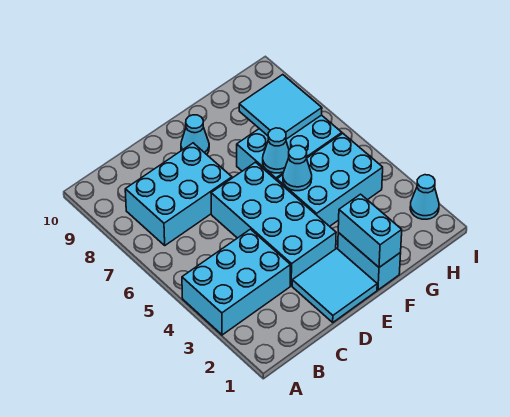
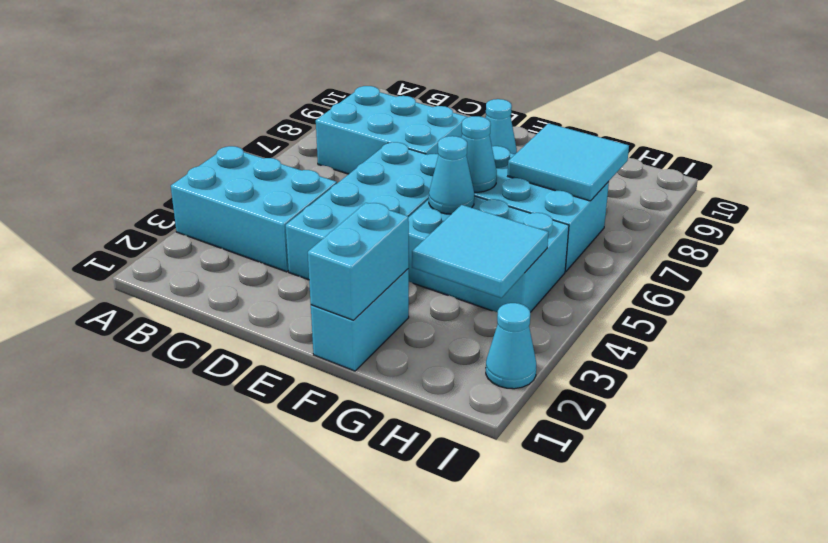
cyan 2x2 tile [292,248,377,322] -> cyan 2x2 tile moved to [412,205,548,298]

